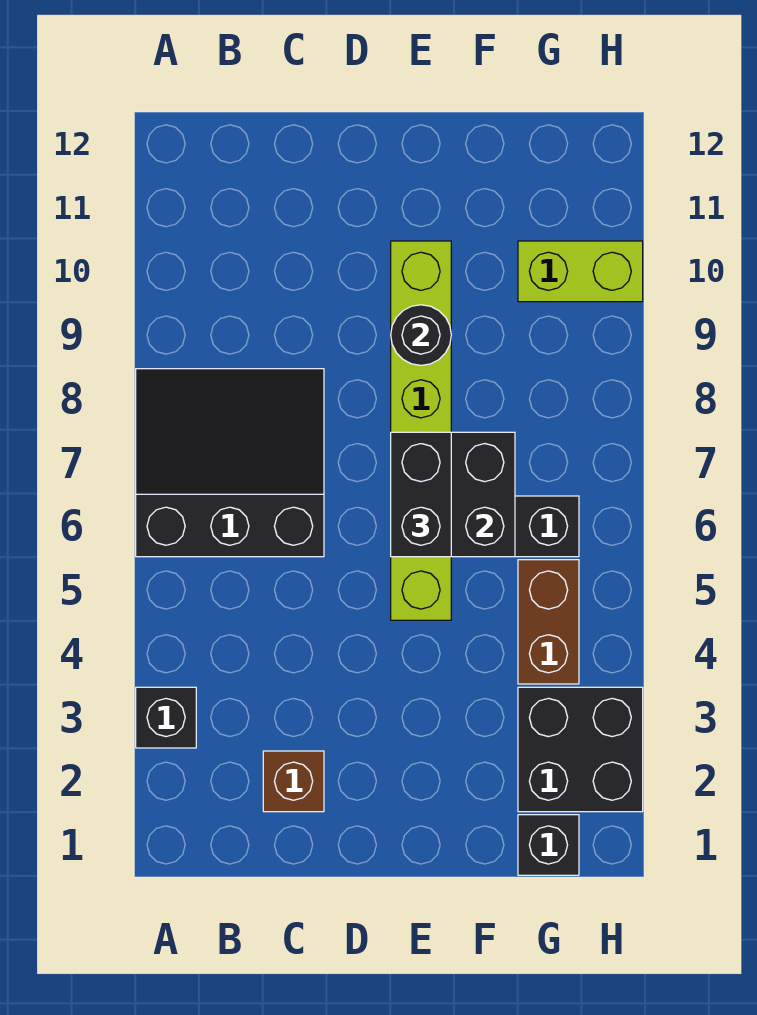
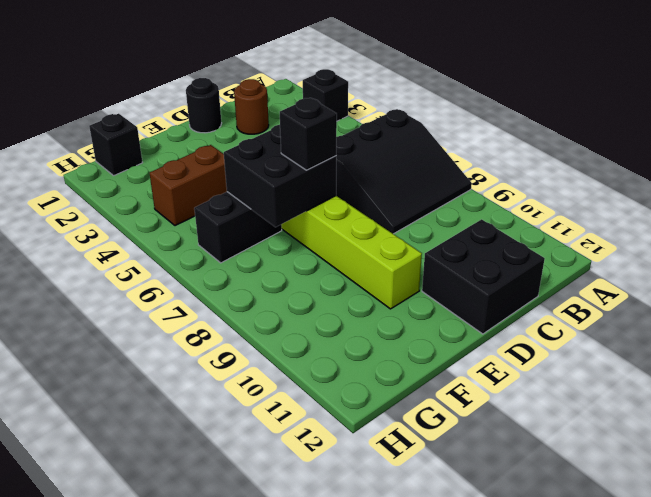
brown 1x1 brick [263,751,324,812] -> brown 1x1 round brick [234,79,269,134]
black 1x2 brick [391,432,451,557] -> black 1x1 brick [280,98,337,170]
black 1x1 round brick [391,305,451,365] -> black 1x1 round brick moved to [186,78,222,133]
black 2x2 brick [518,687,643,812] -> black 2x2 brick moved to [422,219,545,334]
brown 1x2 brick [518,560,579,684] -> brown 1x2 brick turned to [150,145,227,226]
lime 1x2 brick [518,241,643,302] -> none

